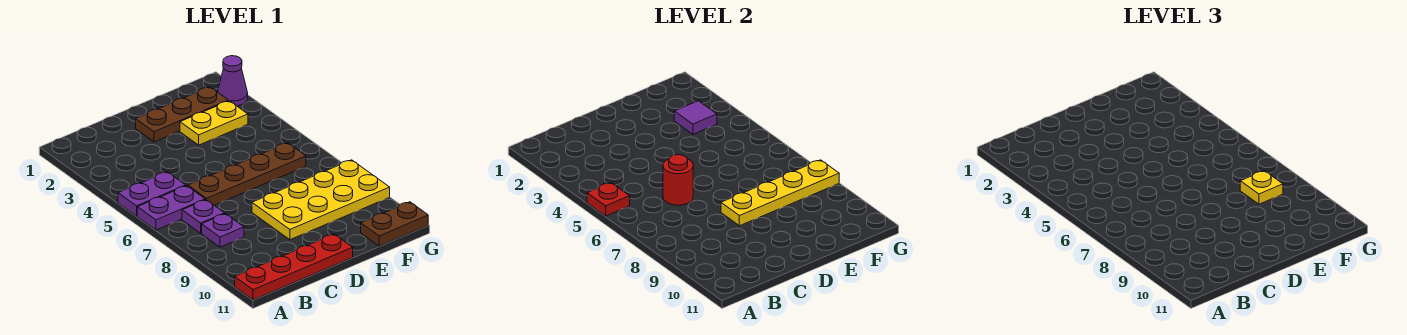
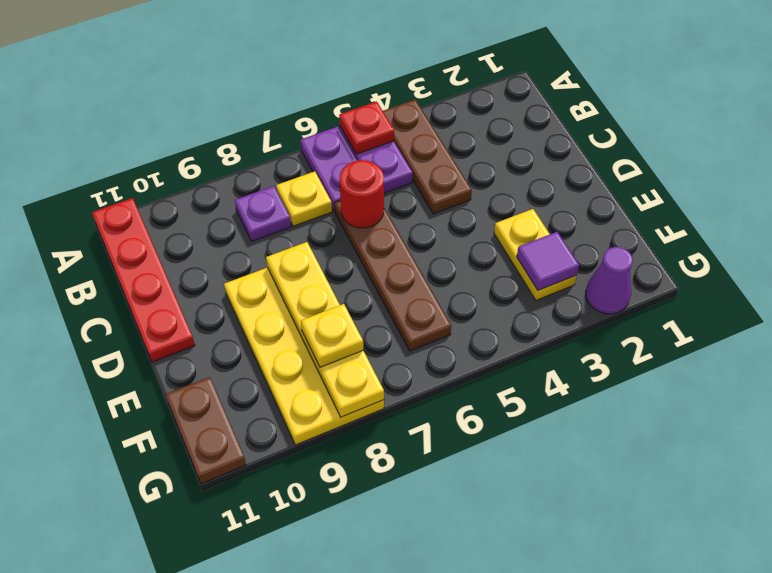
purple 1x1 plate [182,200,225,233] -> yellow 1x1 plate [276,171,332,226]
brown 1x3 plate [136,87,228,142] -> brown 1x3 plate moved to [383,100,472,214]

